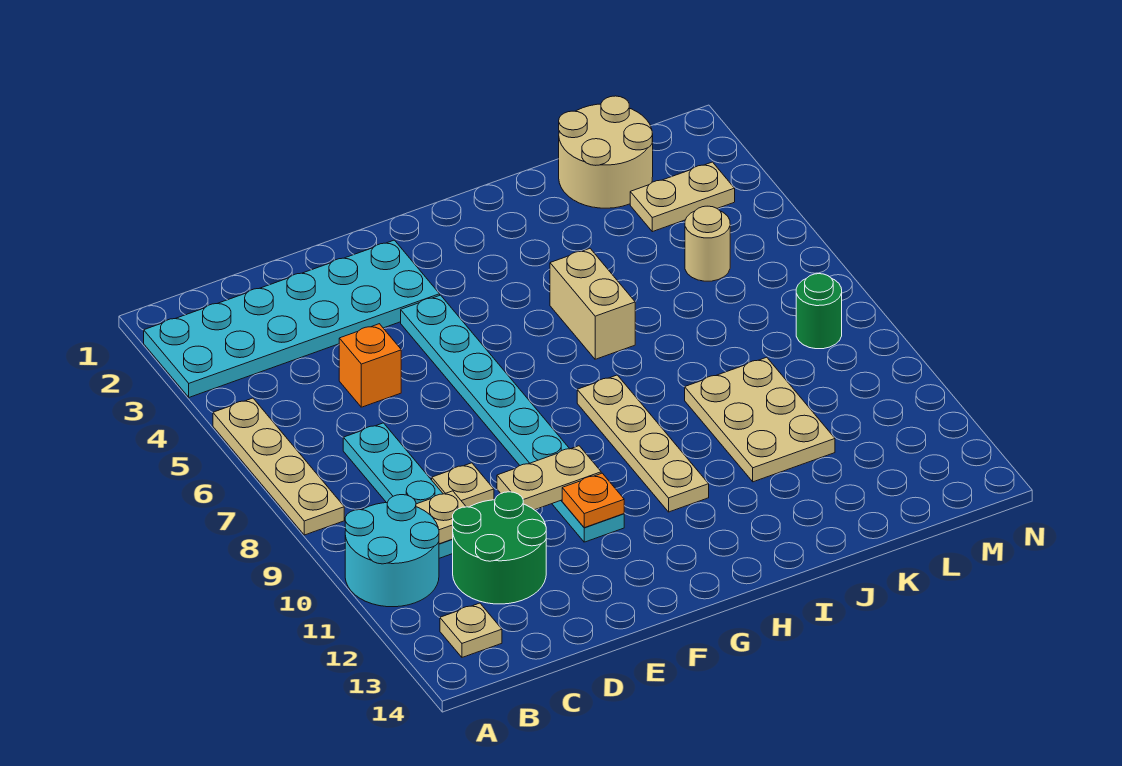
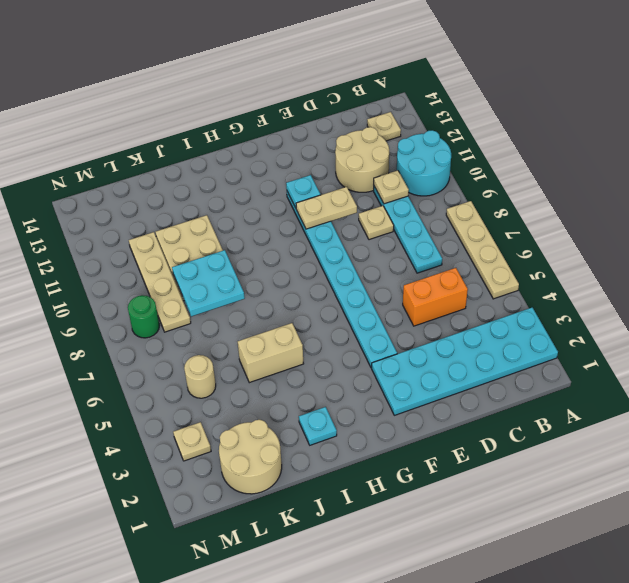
green 2x2 round brick [452,492,546,604] -> tan 2x2 round brick [335,127,389,192]
orange 1x1 brick [339,324,401,407] -> orange 1x2 brick [403,268,468,326]
orange 1x1 plate [562,473,624,528] -> cyan 1x1 plate [286,175,320,208]
tan 1x4 plate [577,375,709,512] -> tan 1x4 plate moved to [129,232,191,332]
none -> cyan 1x1 plate [299,407,337,445]
tan 1x2 brick [550,249,635,359] -> tan 1x2 brick turned to [238,323,304,383]
none -> cyan 2x2 plate [172,250,245,317]
tan 1x2 plate [630,162,735,232] -> tan 1x1 plate [173,422,211,461]

